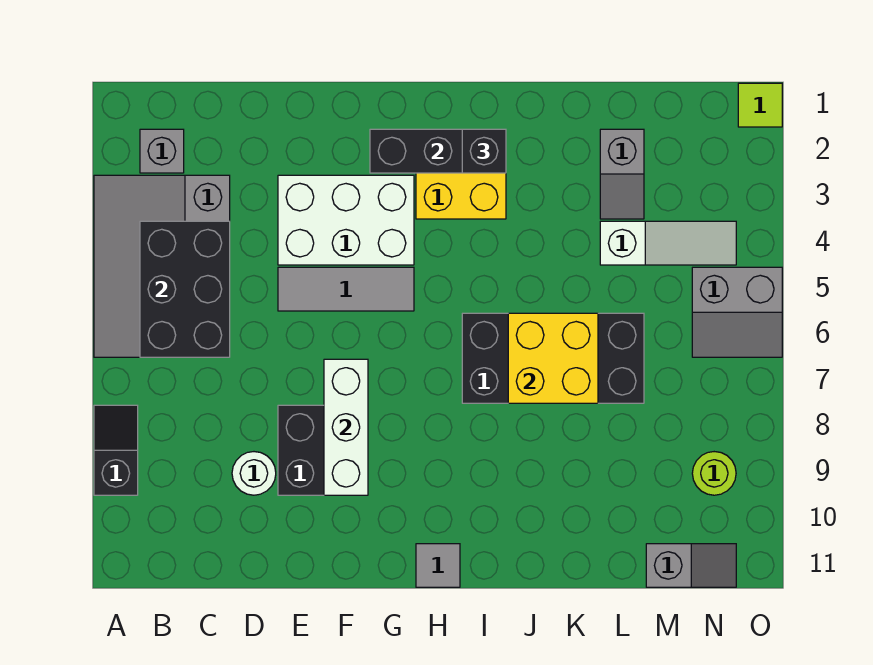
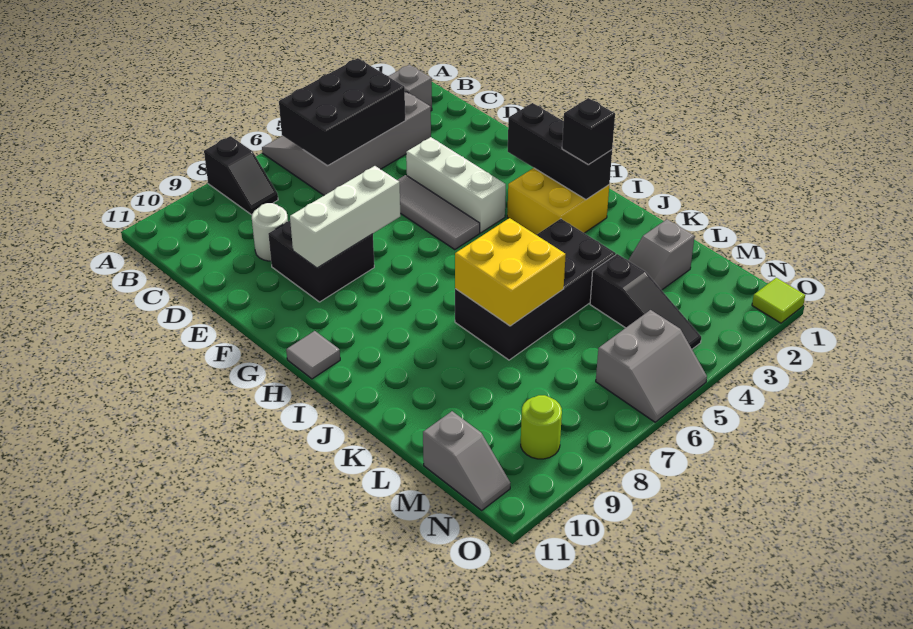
black 1x2 slope [94,405,138,495] -> black 1x2 slope turned to [204,136,278,215]
white 2x3 brick [278,175,414,265] -> white 1x3 brick [406,137,506,233]
black 2x4 brick [462,313,644,403] -> black 2x4 brick turned to [455,219,616,360]
white 1x3 slope [600,221,736,265] -> black 1x3 slope [590,254,701,349]
grey 2x2 slope [692,267,782,357] -> grey 2x2 slope turned to [596,310,707,422]

